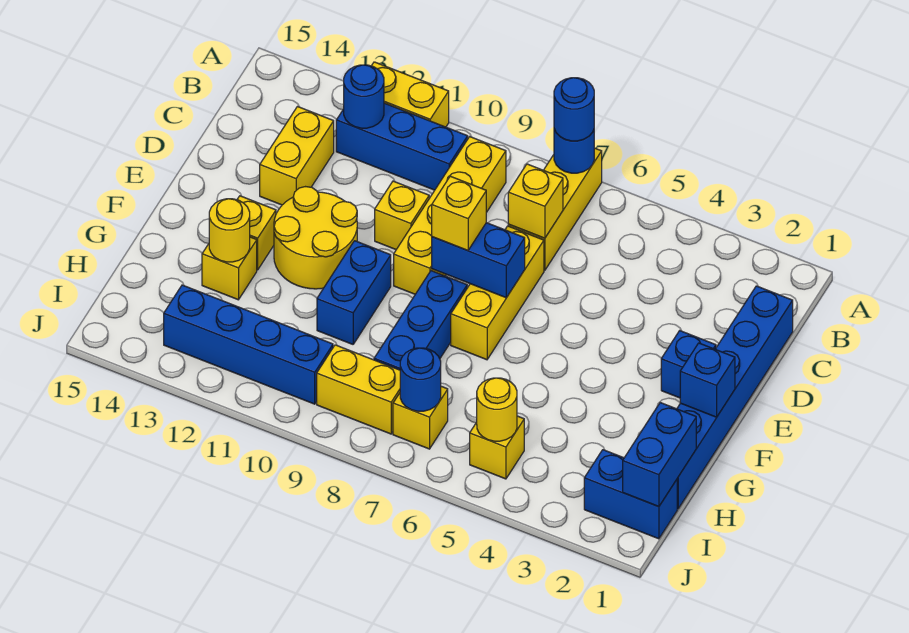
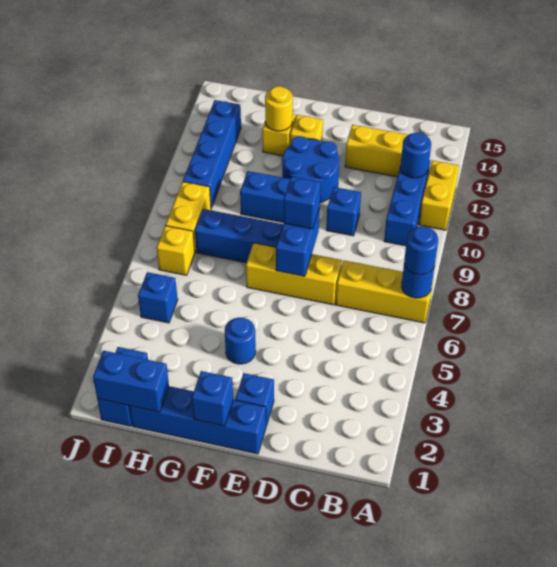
yellow 1x4 brick [394,137,506,294] -> none
blue 1x6 brick [677,286,793,509] -> blue 1x4 brick [129,386,266,454]
yellow 1x1 brick [508,164,563,238] -> none
yellow 1x1 brick [375,181,429,249] -> blue 1x1 brick [326,187,361,236]
yellow 1x1 brick [432,176,486,251] -> blue 1x1 brick [284,177,321,229]
yellow 2x2 round brick [274,187,357,289] -> blue 2x2 round brick [282,136,339,203]
yellow 1x1 brick [470,416,524,479] -> blue 1x1 brick [138,272,178,323]
yellow 1x1 round brick [477,378,517,441] -> none
blue 1x1 round brick [400,348,441,411] -> blue 1x1 round brick moved to [225,318,256,364]

